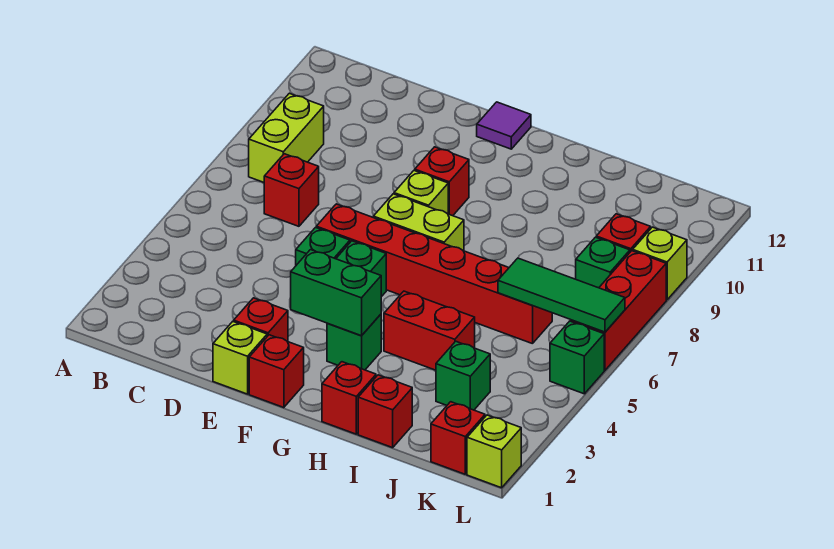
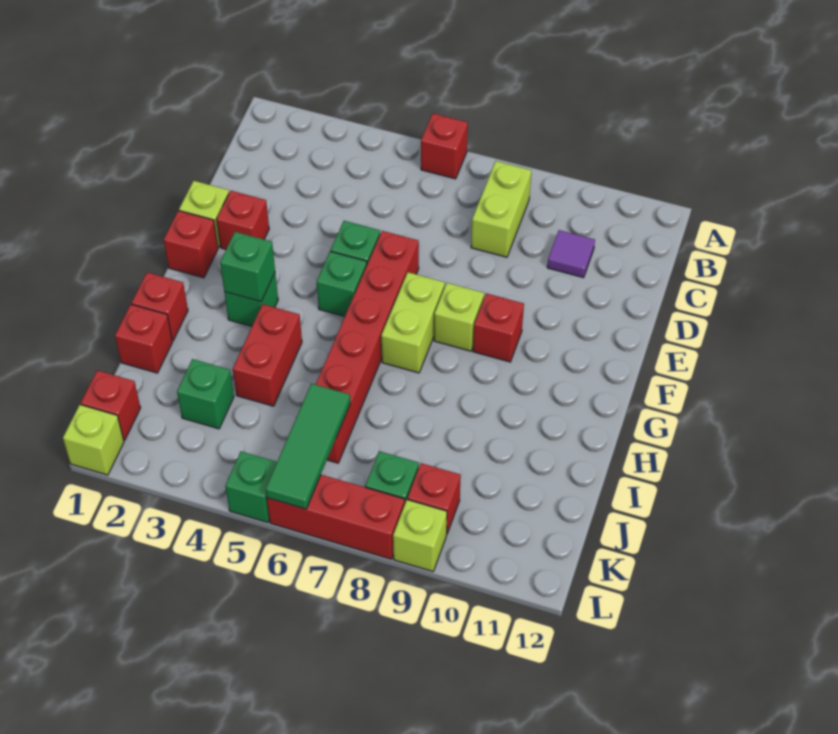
lime 1x2 brick [249,93,324,182] -> lime 1x2 brick turned to [471,161,532,257]
red 1x1 brick [264,154,319,226] -> red 1x1 brick moved to [421,113,468,179]
green 1x2 brick [291,250,381,336] -> green 1x1 brick [220,232,275,302]
purple 1x1 tile [477,102,531,149] -> purple 1x1 tile moved to [547,230,595,278]

